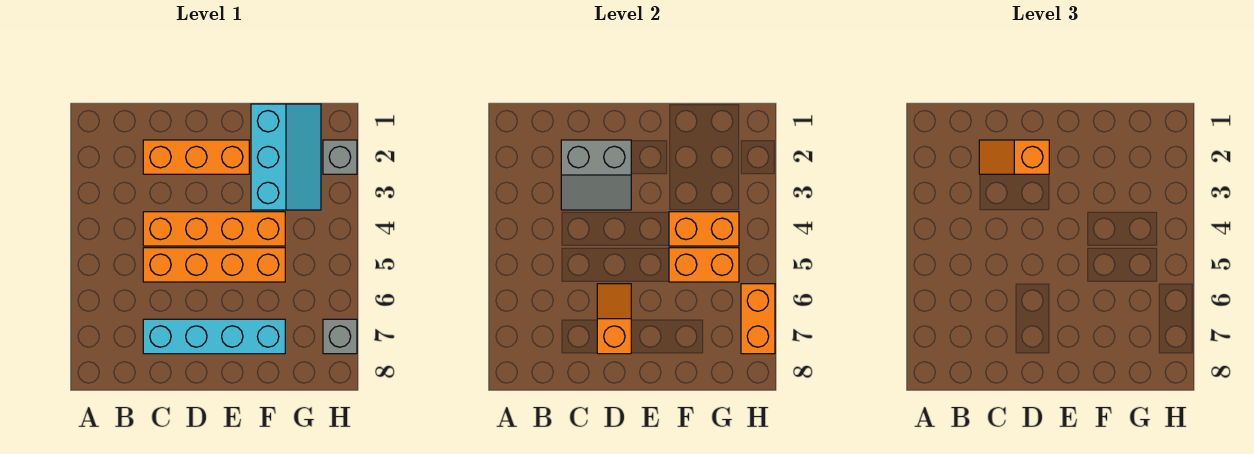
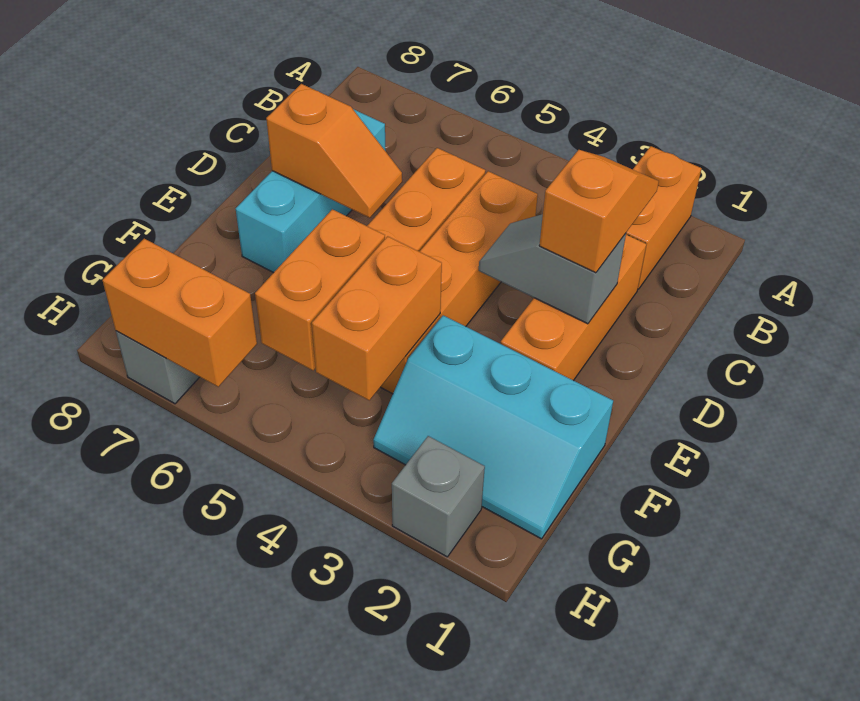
none -> orange 1x2 brick [626,146,701,289]
grey 2x2 slope [561,140,631,210] -> grey 1x2 slope [479,214,626,324]
cyan 1x4 brick [143,319,285,354] -> cyan 1x3 brick [236,109,385,273]

